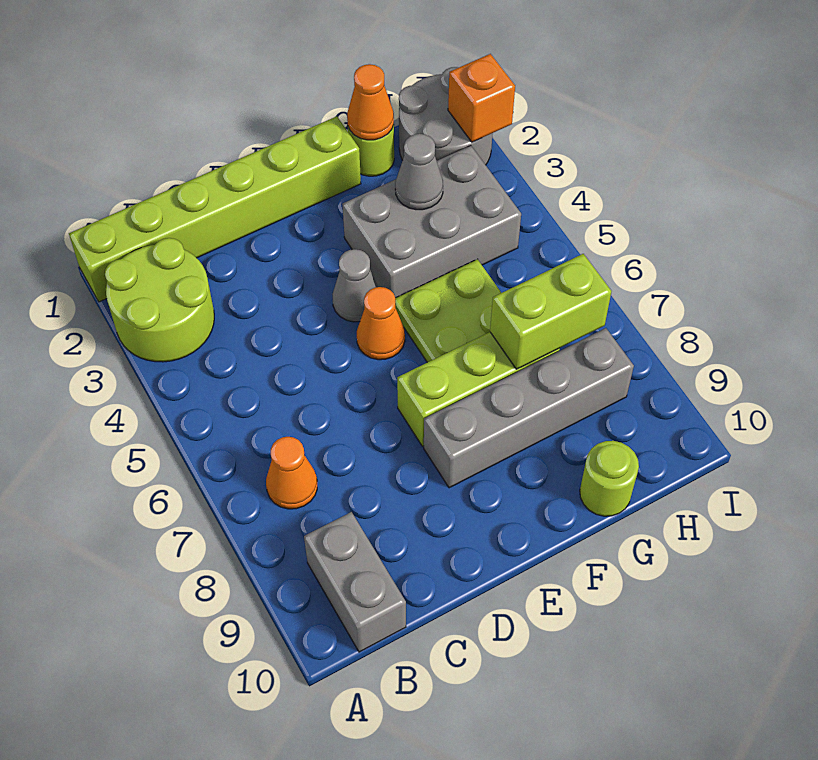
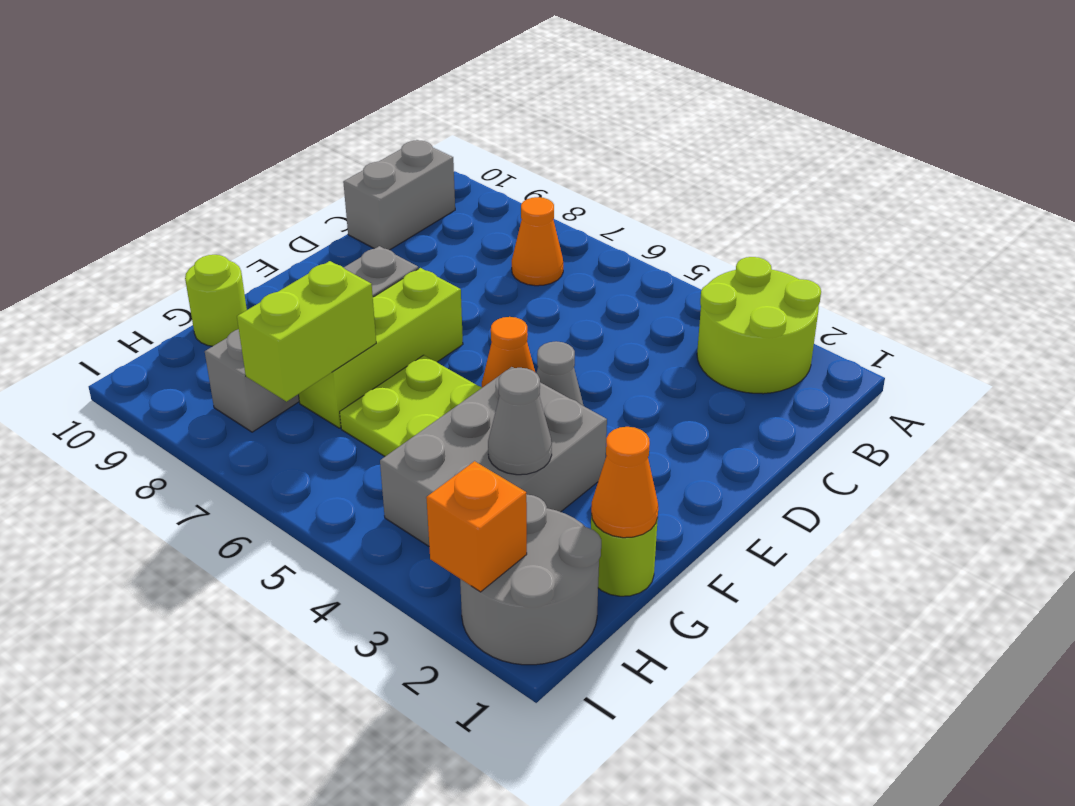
lime 1x6 brick [69,116,361,302] -> none
grey 1x2 brick [304,512,406,652] -> grey 1x2 brick turned to [343,140,455,250]

